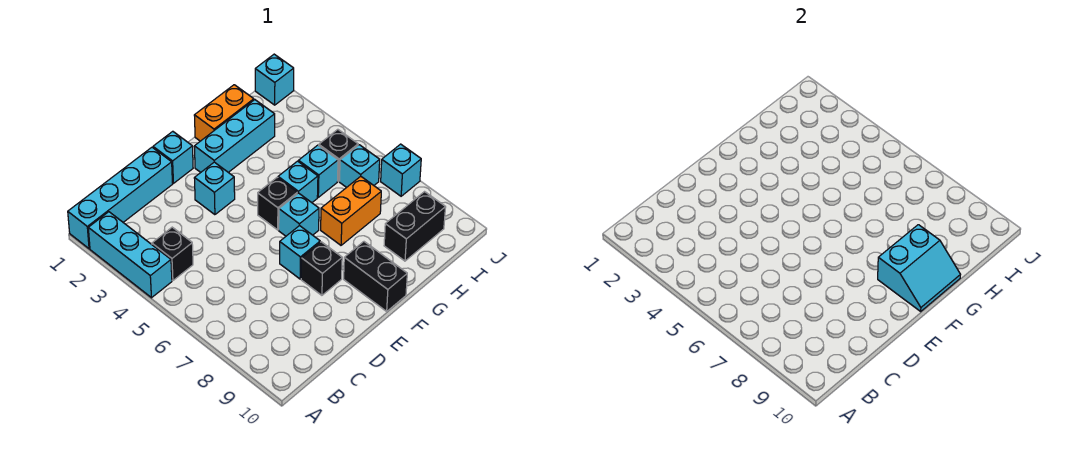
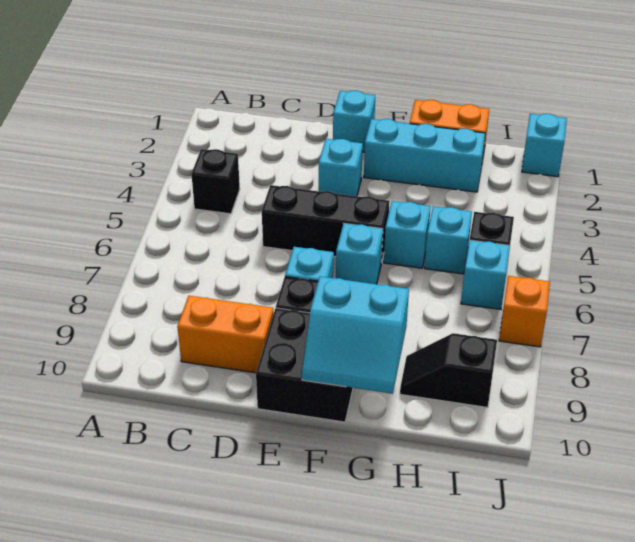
cyan 1x4 brick [68,147,173,249] -> none
cyan 1x3 brick [88,212,172,298] -> none
black 1x1 brick [258,177,297,230] -> black 1x3 brick [262,185,390,259]
black 1x2 brick [344,242,407,311] -> black 2x2 brick [256,308,353,422]
orange 1x2 brick [321,176,381,245] -> orange 1x2 brick moved to [177,296,273,373]
black 1x2 brick [384,192,446,261] -> black 1x2 slope [400,333,497,408]
cyan 1x1 brick [381,144,421,196] -> orange 1x1 brick [499,276,550,347]

